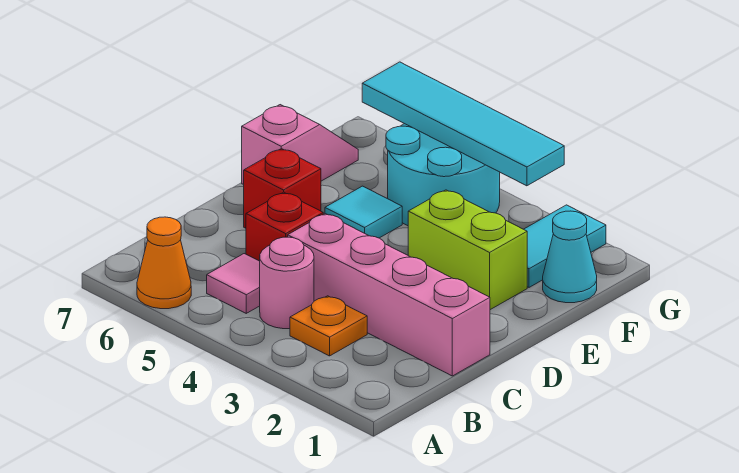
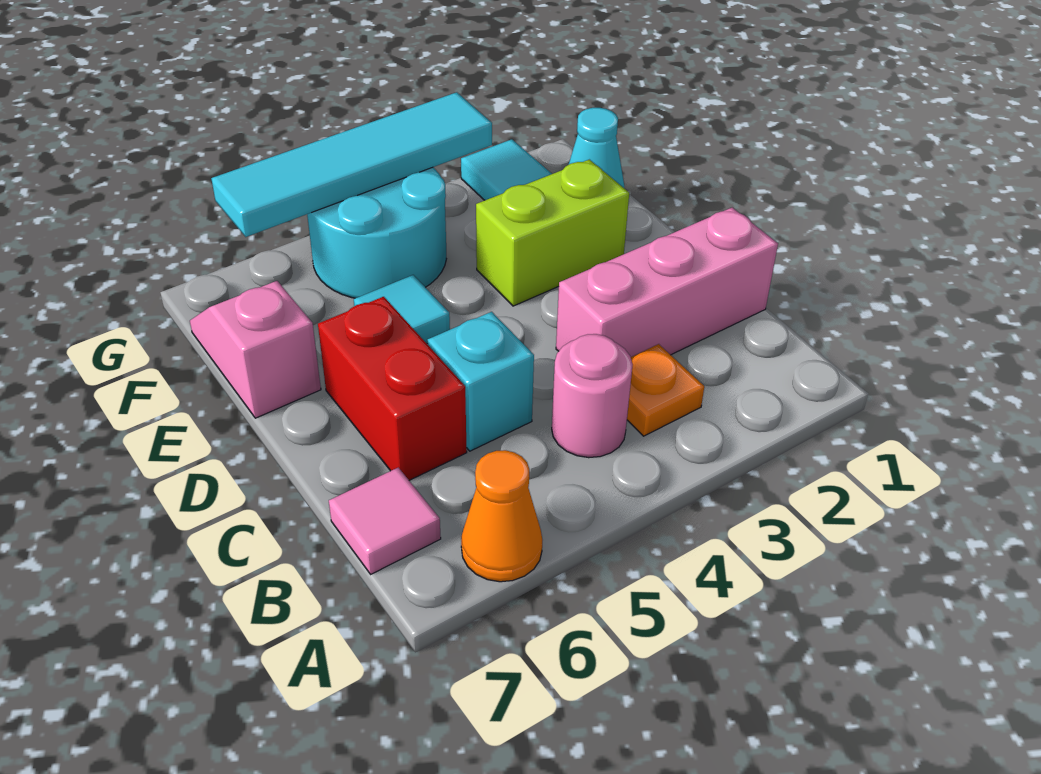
pink 1x1 tile [207,254,260,313] -> pink 1x1 tile moved to [329,468,441,574]
pink 1x4 brick [288,214,490,376] -> pink 1x3 brick [556,207,778,357]
red 1x1 brick [246,192,323,261] -> cyan 1x1 brick [427,312,534,451]
red 1x1 brick [244,149,321,228] -> red 1x2 brick [318,297,467,480]

